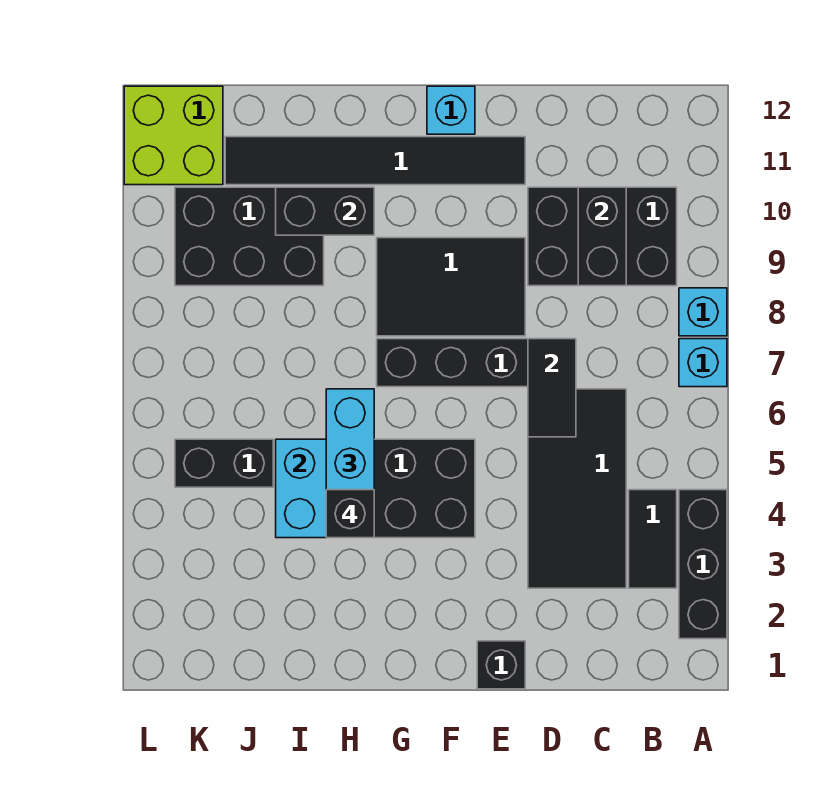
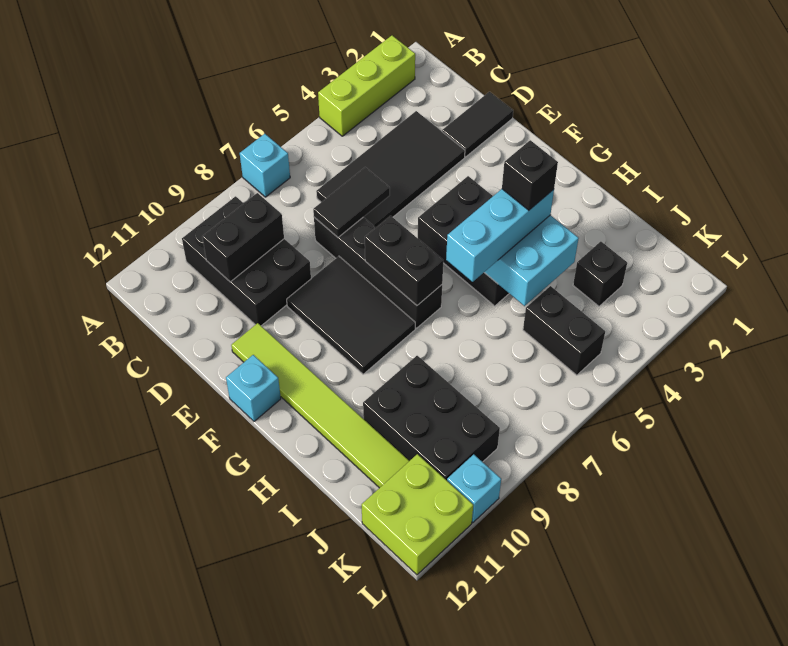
black 1x3 brick [679,490,727,639] -> lime 1x3 brick [318,36,415,136]
cyan 1x1 brick [679,288,727,336] -> cyan 1x1 brick moved to [447,454,501,523]
black 1x2 tile [629,490,677,588] -> black 1x2 tile moved to [442,92,513,157]
black 1x1 brick [477,641,525,689] -> black 1x1 brick moved to [573,242,627,306]
black 1x6 tile [225,137,525,185] -> lime 1x6 tile [231,323,409,488]
black 1x2 brick [276,187,374,235] -> black 1x2 brick moved to [365,216,443,305]

